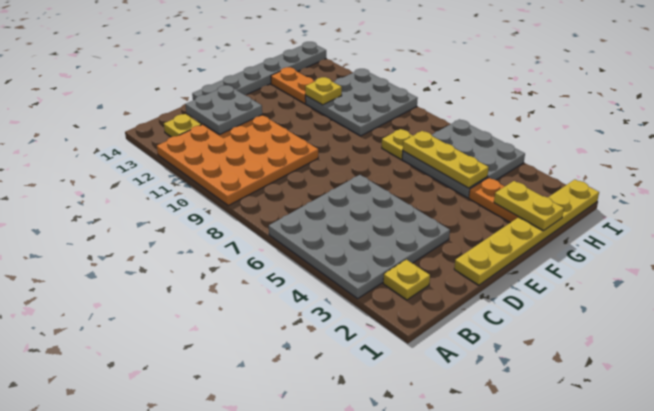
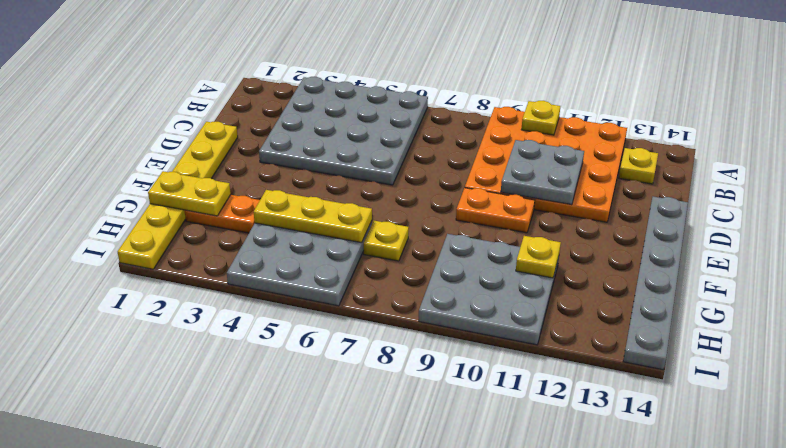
yellow 1x1 plate [383,259,430,300] -> yellow 1x1 plate moved to [521,101,560,135]
grey 2x2 plate [186,85,262,135] -> grey 2x2 plate moved to [501,140,584,205]
orange 1x2 plate [271,67,315,103] -> orange 1x2 plate moved to [456,188,535,233]

